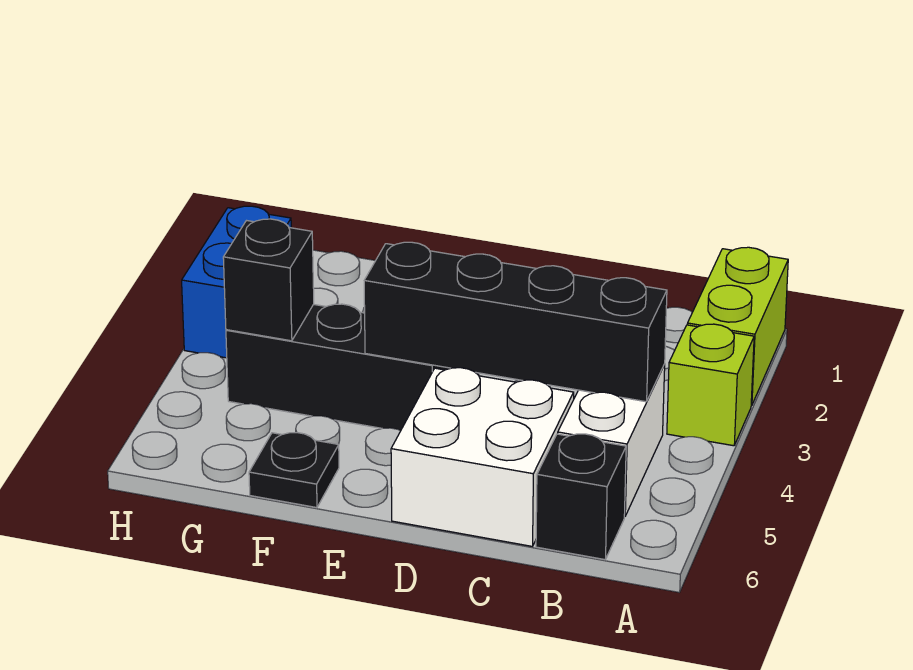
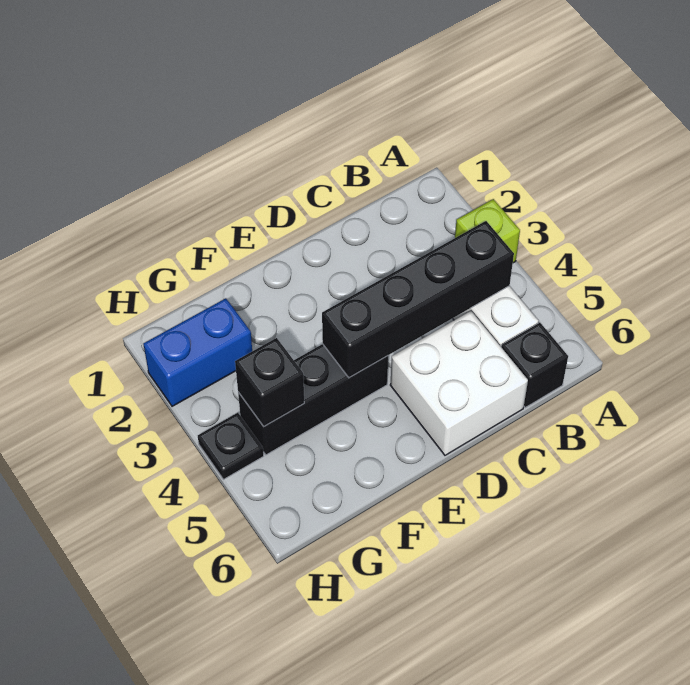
lime 1x2 brick [687,247,788,405] -> none
black 1x1 plate [249,433,339,508] -> black 1x1 plate moved to [198,413,264,479]
blue 1x2 brick [182,206,291,358] -> blue 1x2 brick turned to [143,298,252,406]

